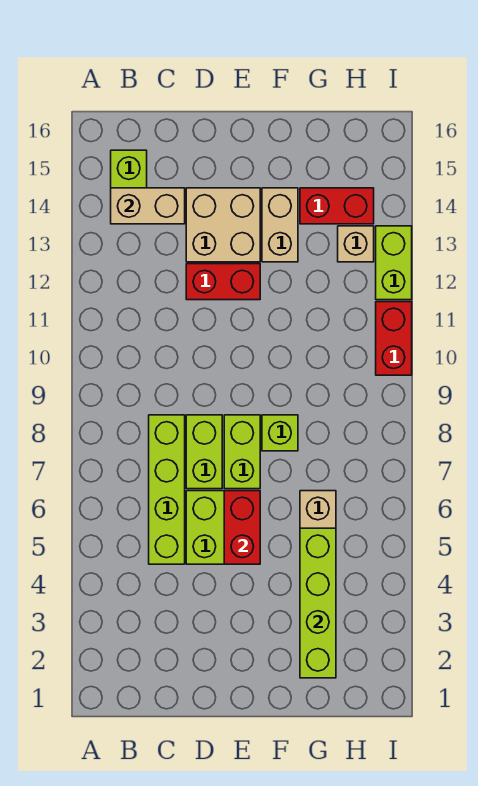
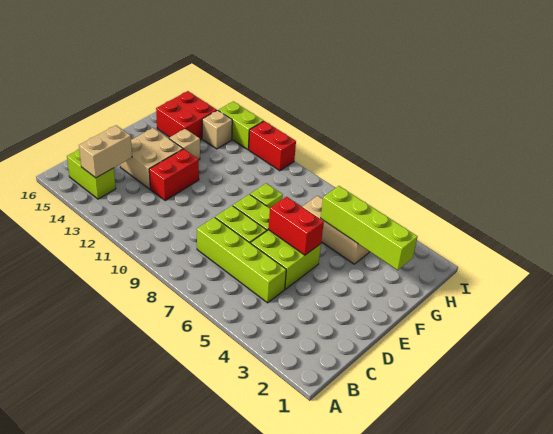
tan 1x2 brick [262,188,298,262] -> tan 1x1 brick [169,129,200,159]
red 1x2 brick [300,188,374,224] -> red 2x2 brick [156,91,217,140]

